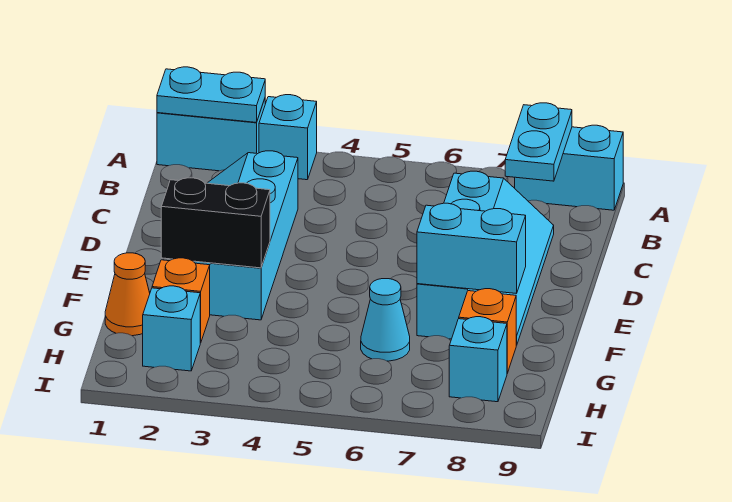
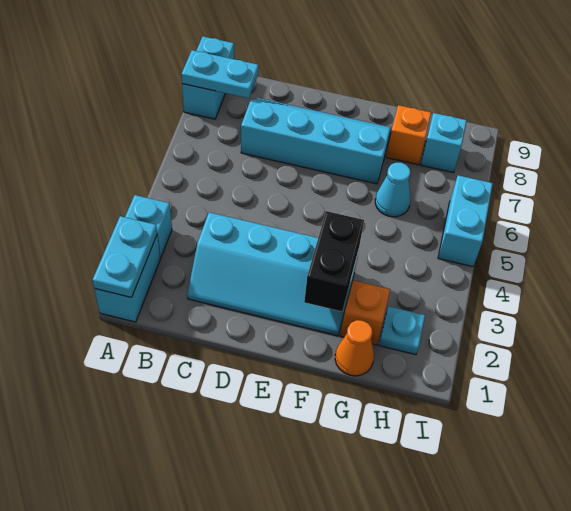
cyan 1x2 brick [417,203,526,294] -> cyan 1x2 brick moved to [438,175,493,267]
cyan 1x1 brick [143,286,200,371] -> cyan 1x1 plate [379,306,425,355]

